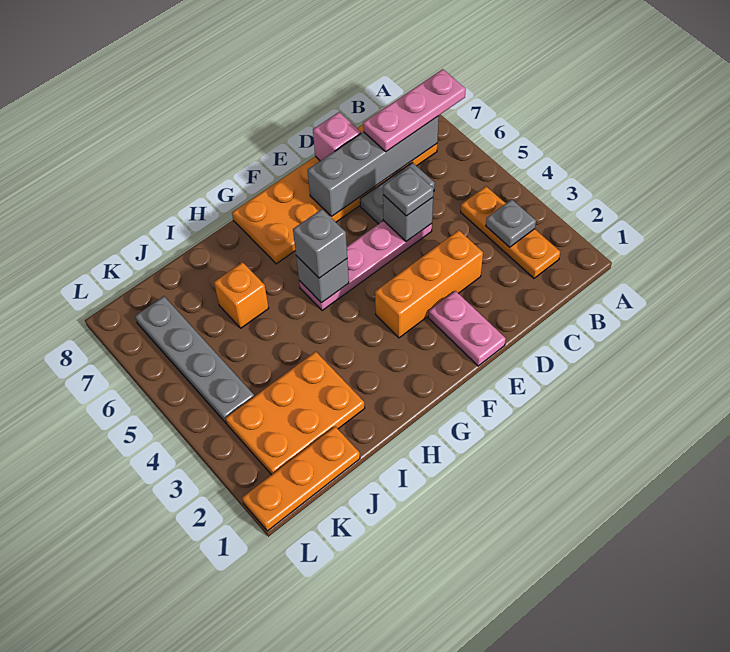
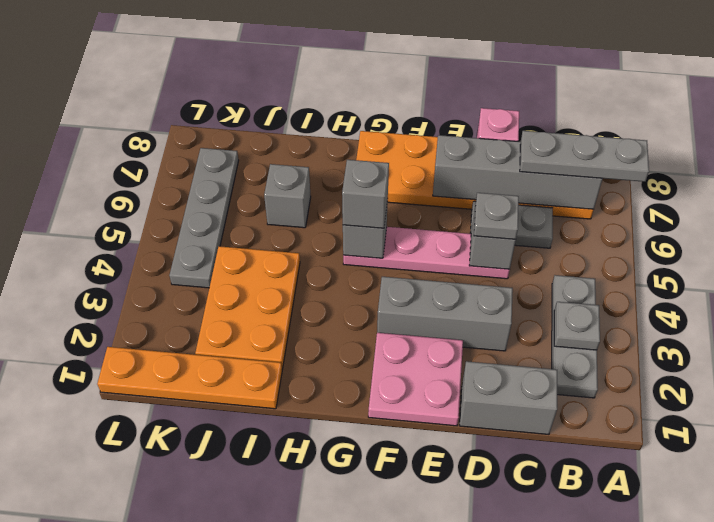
pink 1x3 plate [363,69,466,152] -> grey 1x3 plate [520,131,649,182]
orange 1x3 plate [461,186,560,278] -> grey 1x3 plate [552,275,598,398]
none -> grey 1x2 brick [459,361,557,434]
orange 1x3 brick [375,230,483,338] -> grey 1x3 brick [377,277,513,351]
pink 1x2 plate [428,291,506,366] -> pink 2x2 plate [368,333,463,426]
orange 2x3 plate [226,352,365,475] -> orange 2x3 plate turned to [195,246,300,369]
orange 1x1 brick [214,262,269,328] -> grey 1x1 brick [264,164,311,228]
orange 1x3 plate [242,427,360,531] -> orange 1x4 plate [97,347,282,409]

